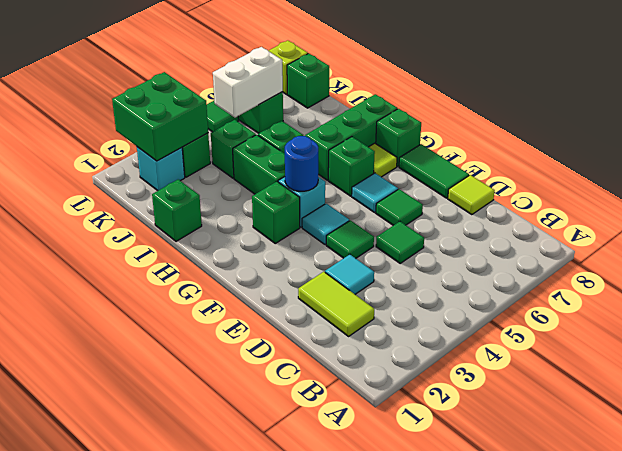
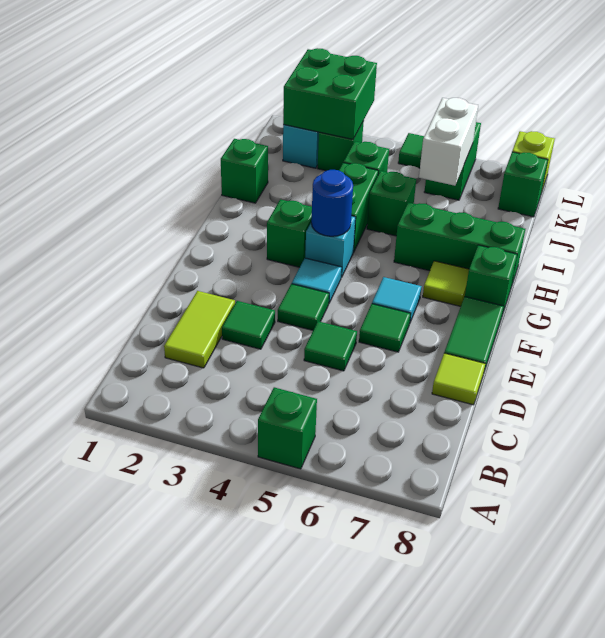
cyan 1x1 tile [325,255,374,294] -> green 1x1 tile [222,301,275,349]
green 1x1 brick [328,137,375,196] -> green 1x1 brick moved to [258,387,317,469]
white 1x2 brick [213,47,283,118] -> white 1x2 brick turned to [419,98,478,186]

